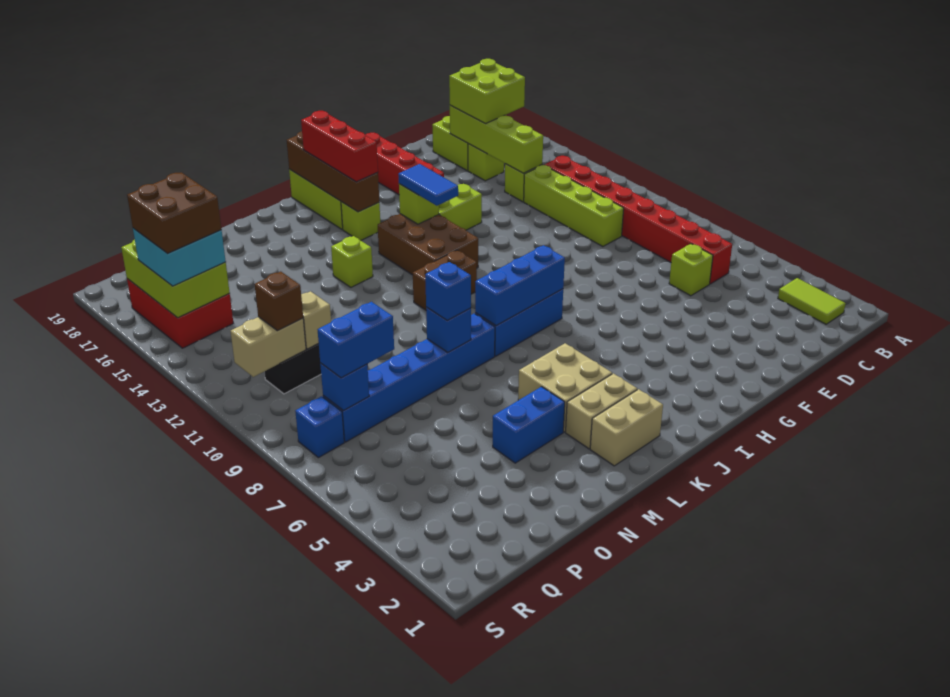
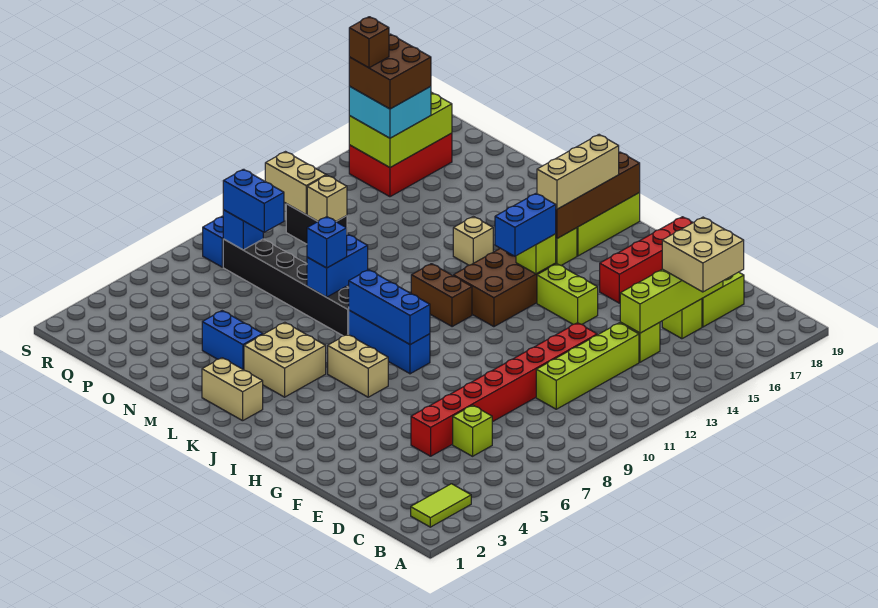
red 1x8 brick [545,156,732,284] -> red 1x8 brick moved to [411,323,597,456]
lime 2x2 brick [449,59,525,124] -> tan 2x2 brick [662,217,744,292]
blue 1x2 tile [398,164,458,206] -> blue 1x2 brick [495,194,556,256]
red 1x3 brick [301,111,378,182] -> tan 1x3 brick [537,135,619,209]
tan 1x2 brick [566,373,637,449] -> tan 1x2 brick moved to [328,334,388,397]
blue 1x6 brick [323,314,495,442] -> black 1x6 brick [223,239,349,336]
lime 1x1 brick [331,236,373,287] -> tan 1x1 brick [453,216,493,265]
blue 1x1 brick [426,307,471,352] -> blue 1x2 brick [307,234,368,297]
brown 1x1 brick [255,271,303,331] -> brown 1x1 brick moved to [349,17,389,68]

